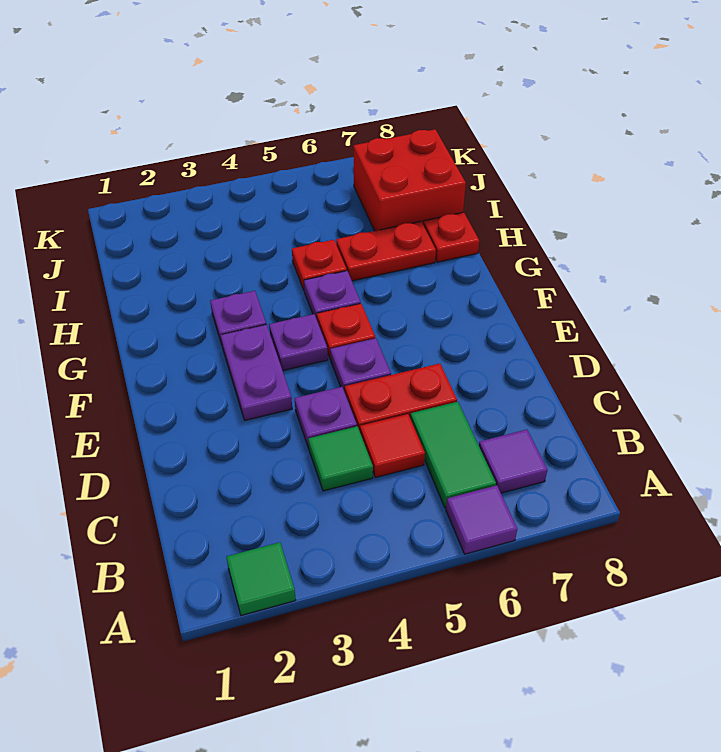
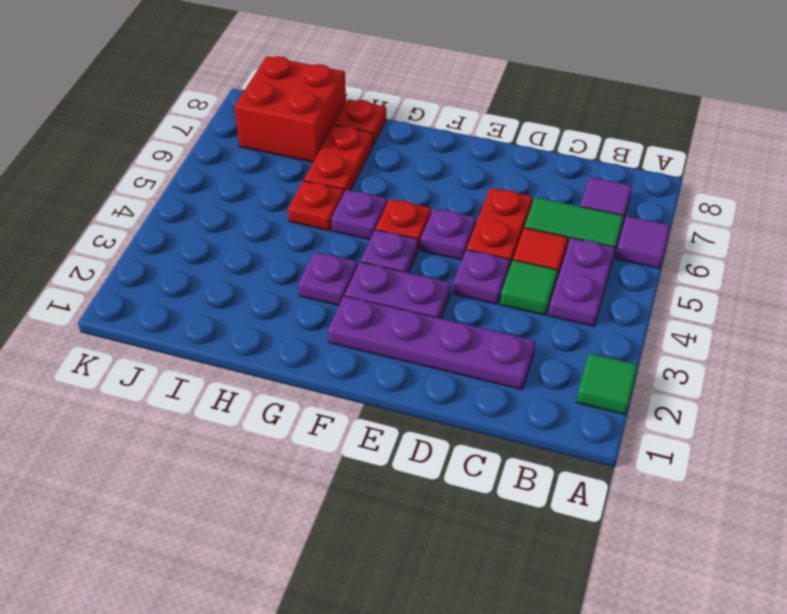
none -> purple 1x2 plate [548,238,615,326]
none -> purple 1x4 plate [328,296,535,390]

